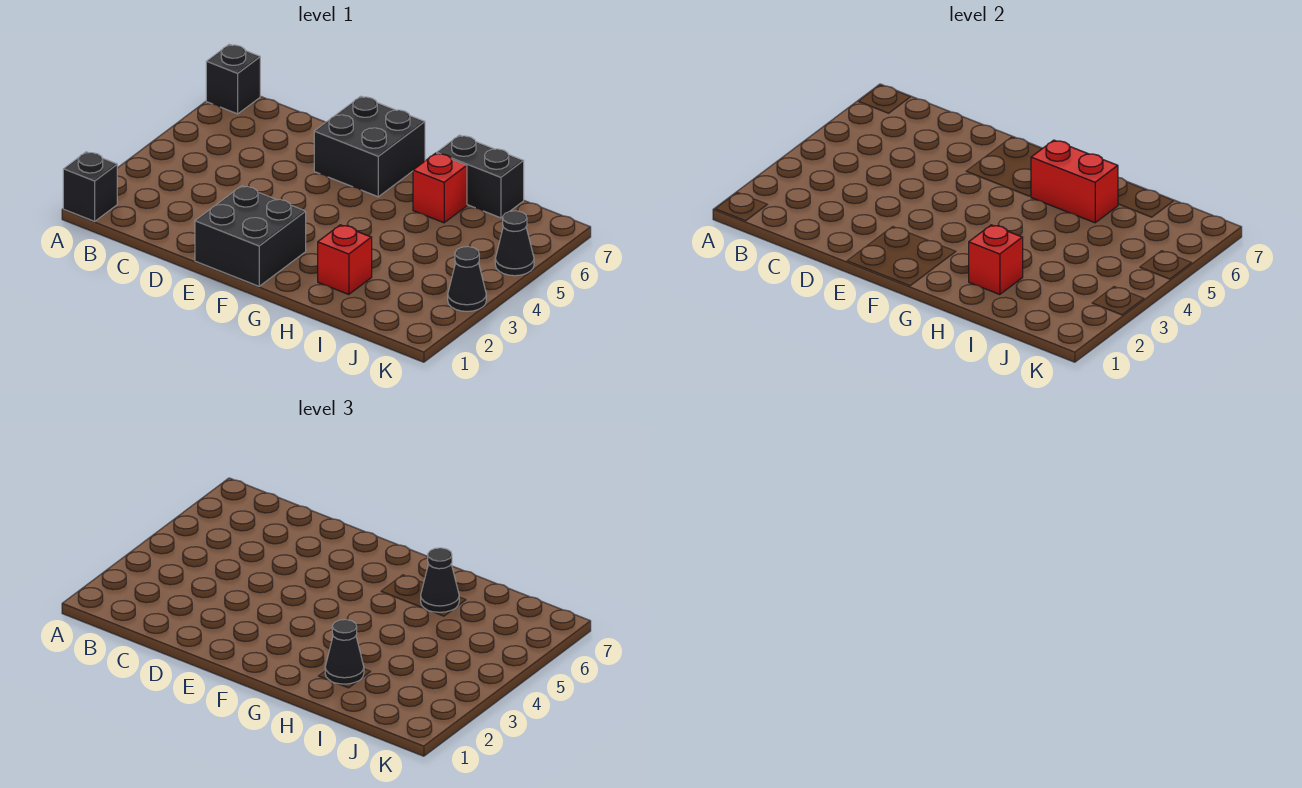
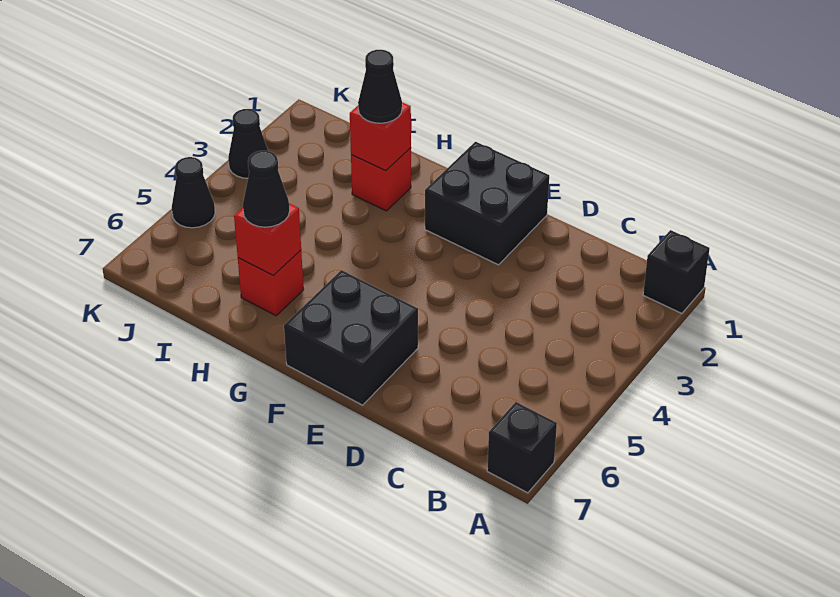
red 1x2 brick [1031,140,1118,223] -> red 1x1 brick [234,203,301,276]
black 1x2 brick [437,135,524,218] -> none

